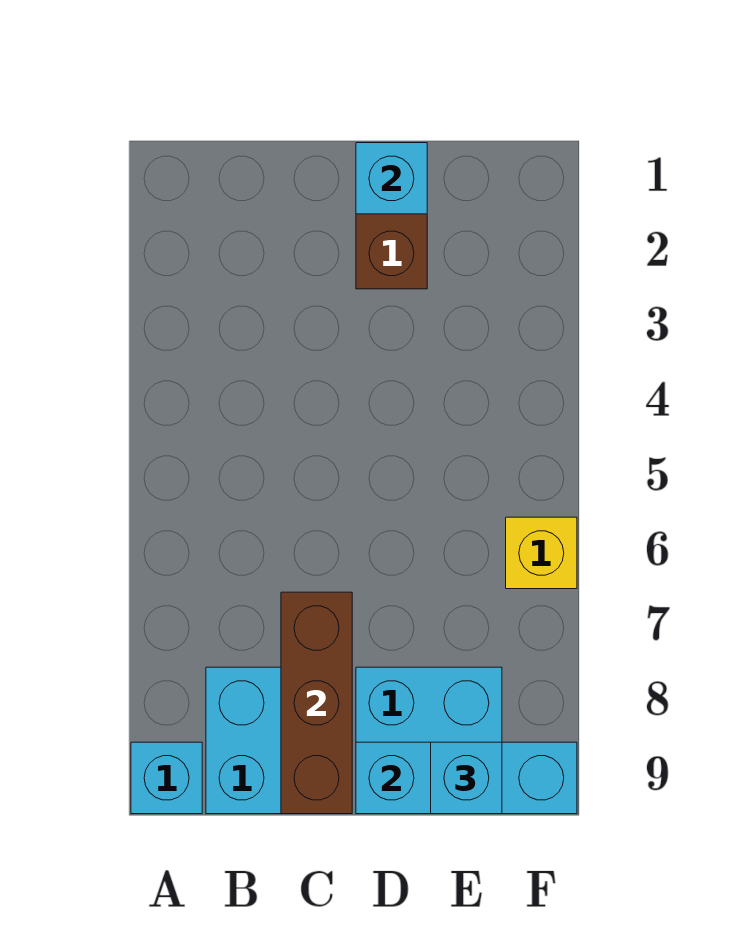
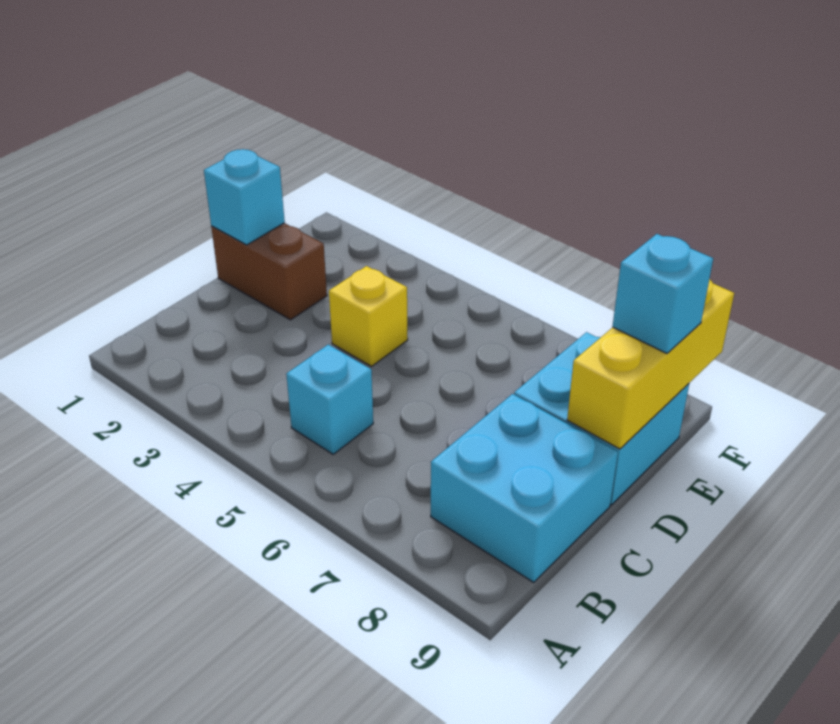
cyan 1x1 brick [131,742,202,814] -> cyan 1x1 brick moved to [286,344,373,454]
brown 1x3 brick [281,592,352,814] -> none
cyan 1x3 brick [356,742,577,814] -> yellow 1x3 brick [567,279,734,449]
yellow 1x1 brick [506,517,577,589] -> yellow 1x1 brick moved to [329,266,408,366]

